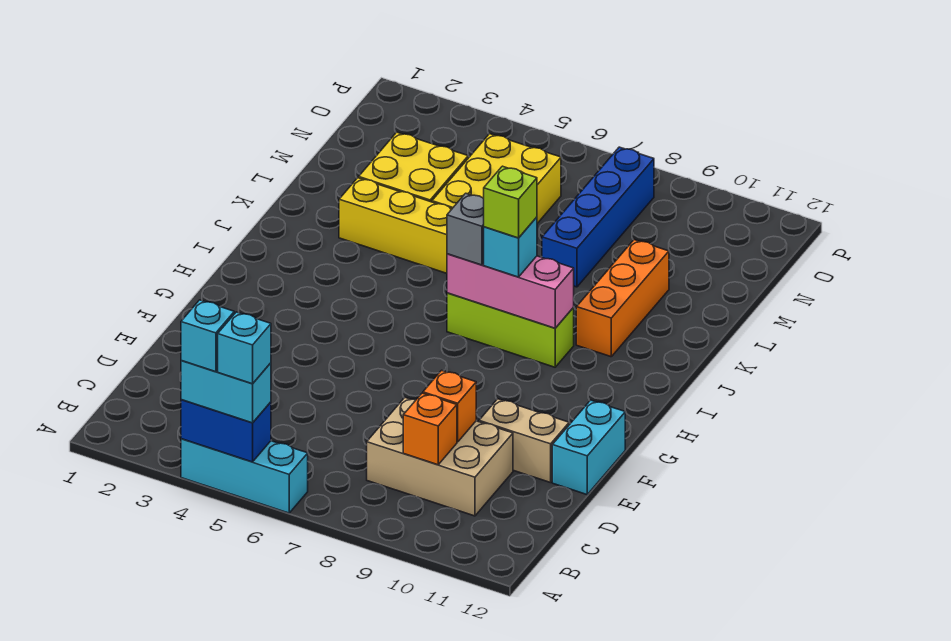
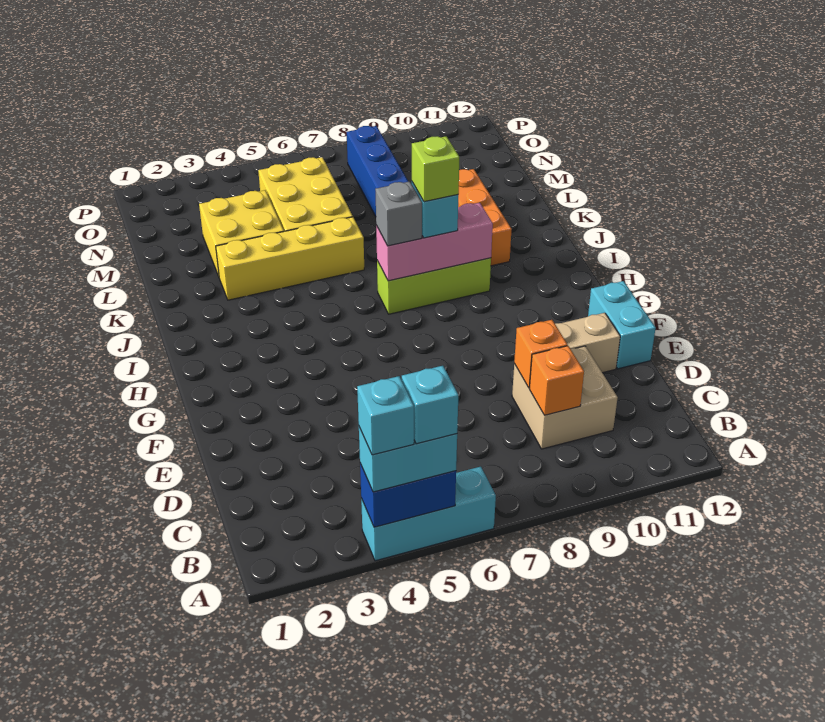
tan 2x3 brick [367,398,513,516] -> tan 2x2 brick [512,346,618,449]

